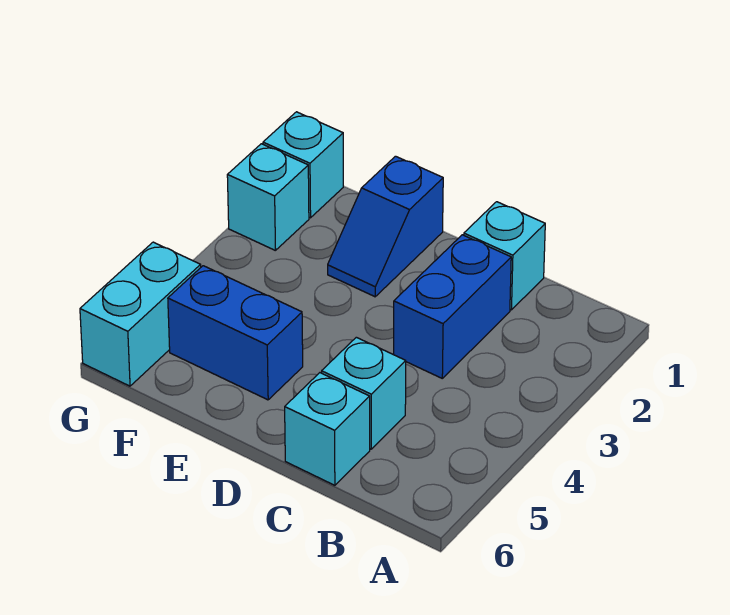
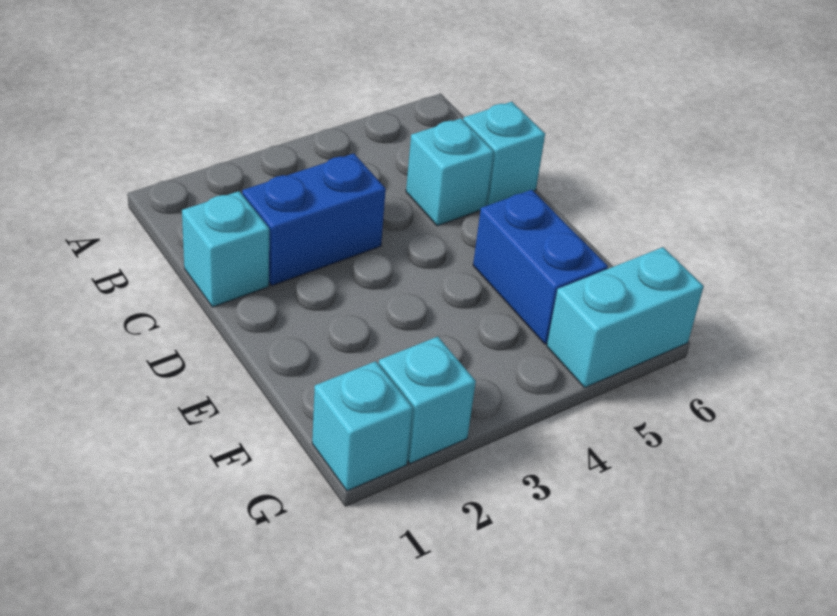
blue 1x2 slope [328,156,443,297] -> none

